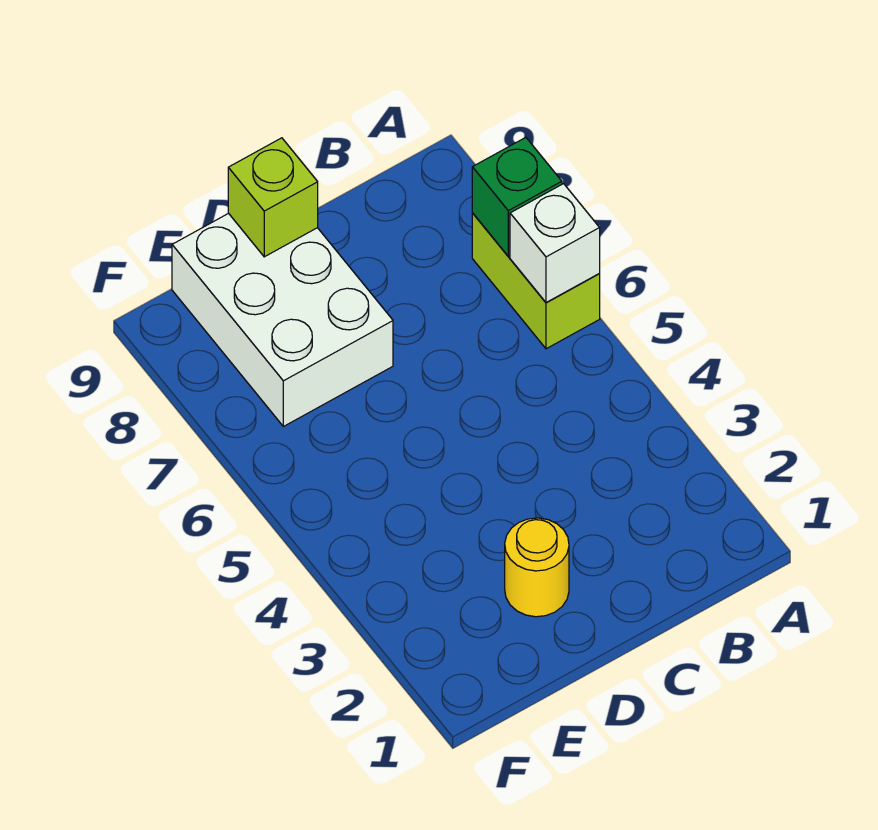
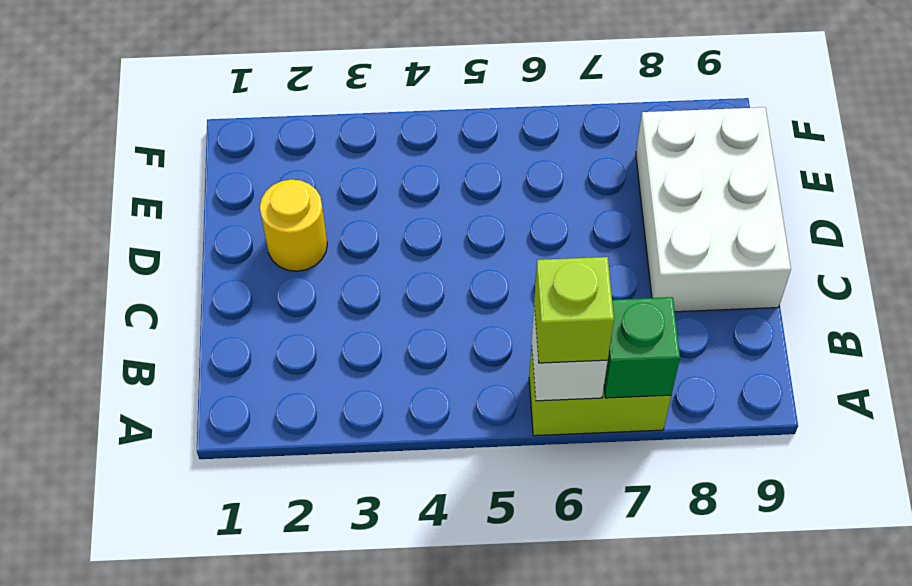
white 2x3 brick [172,213,393,426] -> white 2x3 brick turned to [636,107,791,312]
lime 1x1 brick [228,138,318,257] -> lime 1x1 brick moved to [534,257,614,363]

